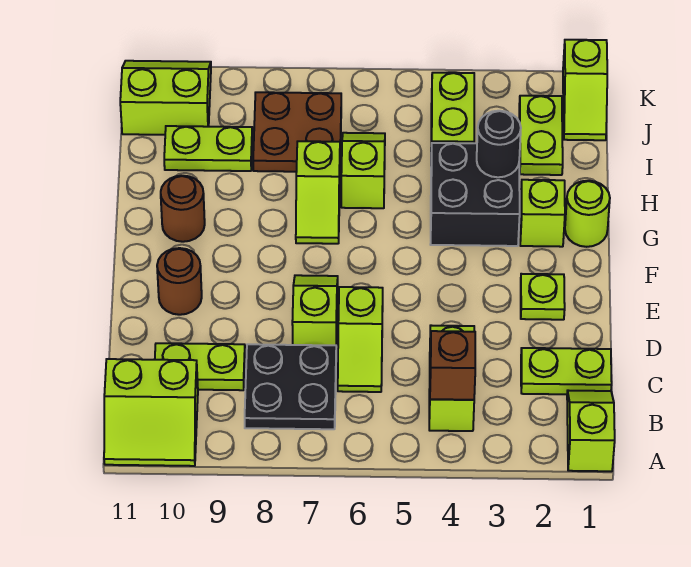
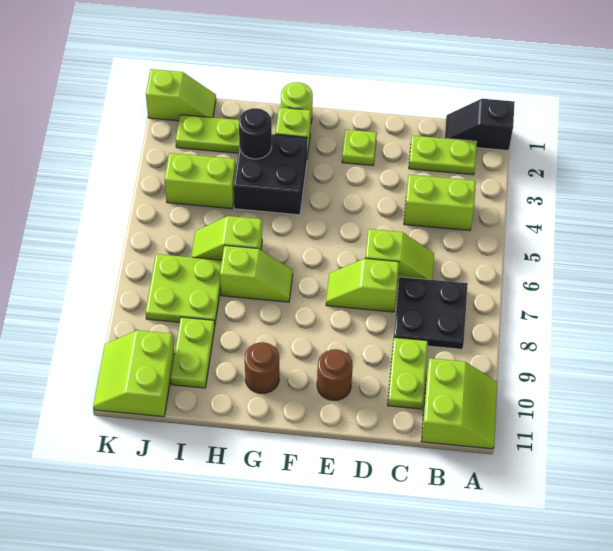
lime 1x2 slope [567,390,615,471] -> black 1x2 slope [445,99,515,151]
brown 1x1 brick [430,331,475,400] -> none
lime 1x2 plate [521,348,612,394] -> lime 1x2 plate turned to [409,136,477,175]
brown 2x2 plate [253,92,341,172] -> lime 2x2 plate [146,254,222,323]

